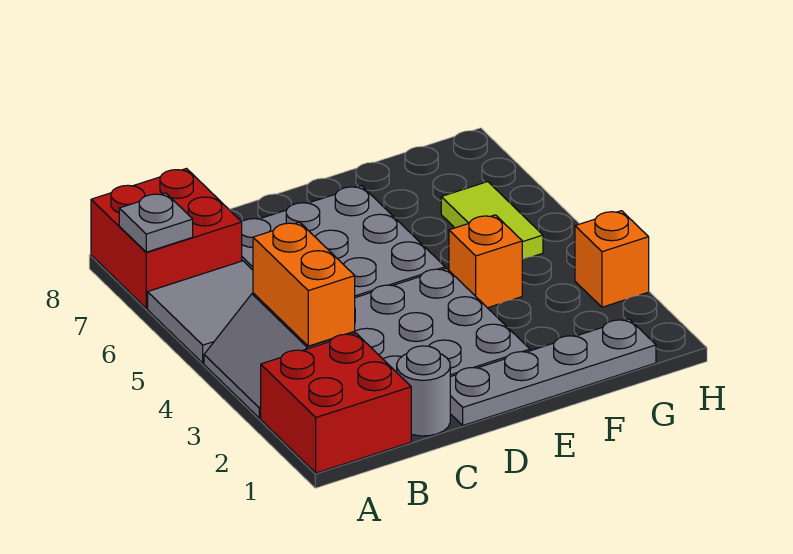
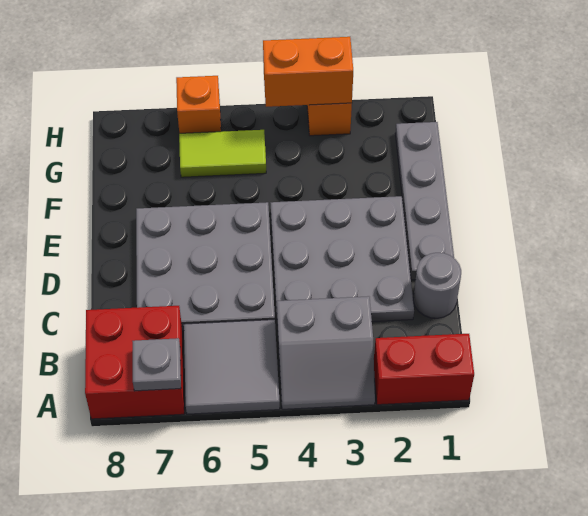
red 2x2 brick [261,333,411,473] -> red 1x2 brick [374,334,474,405]
orange 1x2 brick [253,222,355,346] -> orange 1x2 brick moved to [263,37,353,107]
orange 1x1 brick [449,215,522,308] -> orange 1x1 brick moved to [176,76,221,133]

